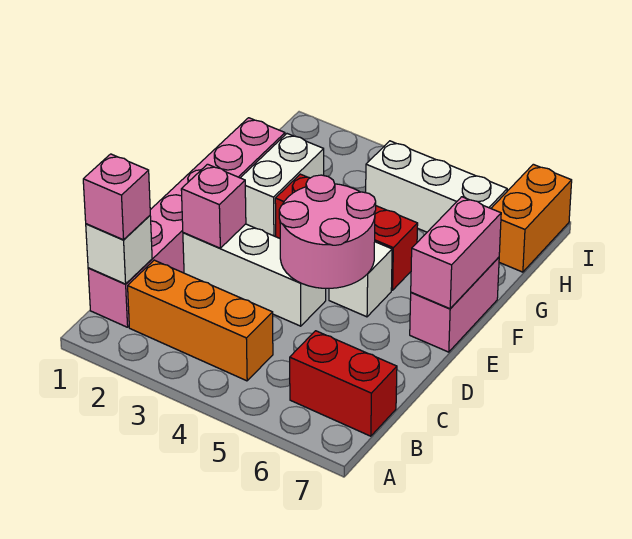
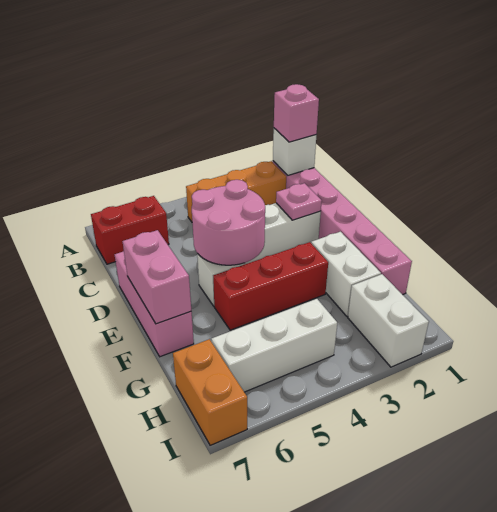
pink 1x1 brick [181,164,246,248] -> pink 1x1 plate [276,183,322,220]
pink 1x2 brick [410,257,499,352] -> pink 1x3 brick [115,251,194,357]
none -> white 1x2 brick [348,274,429,367]

